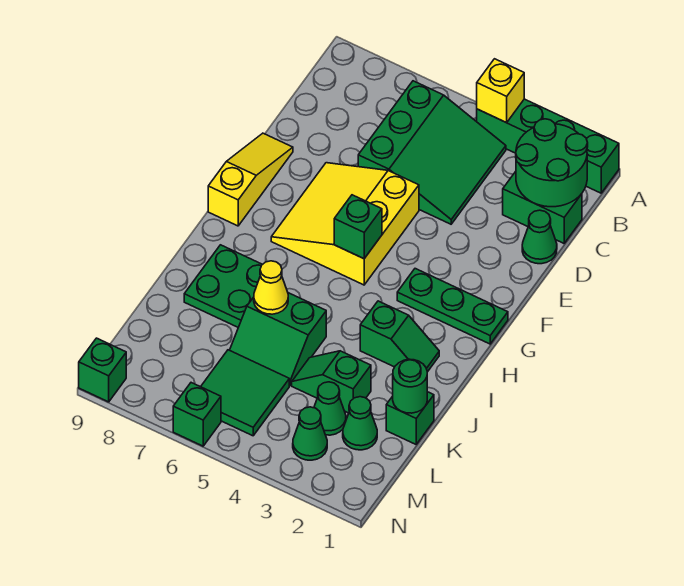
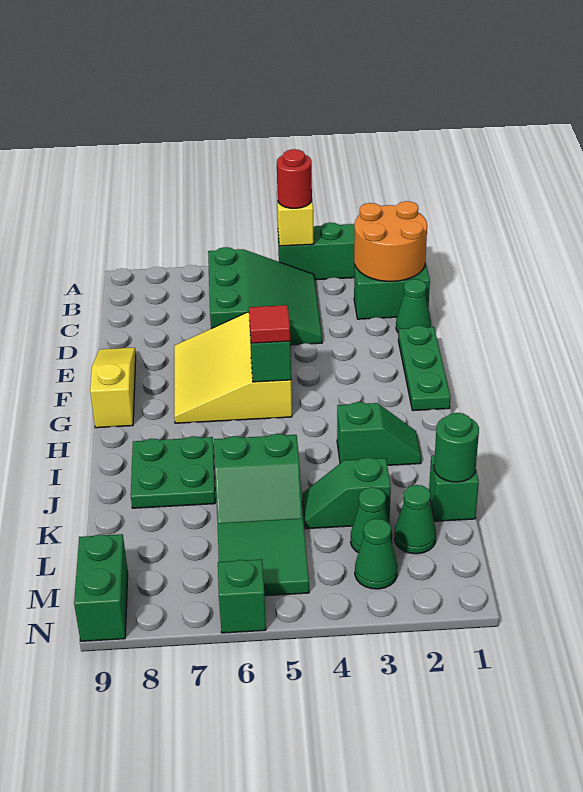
none -> red 1x1 round brick [277,149,312,208]
green 2x2 round brick [516,119,588,207] -> orange 2x2 round brick [354,201,427,282]
green 1x3 plate [397,269,508,344] -> green 1x3 plate turned to [398,325,450,411]
none -> red 1x1 tile [249,305,290,343]
yellow 1x1 cone [254,261,288,314] -> none
green 1x1 brick [79,338,126,402] -> green 1x2 brick [74,534,128,641]

